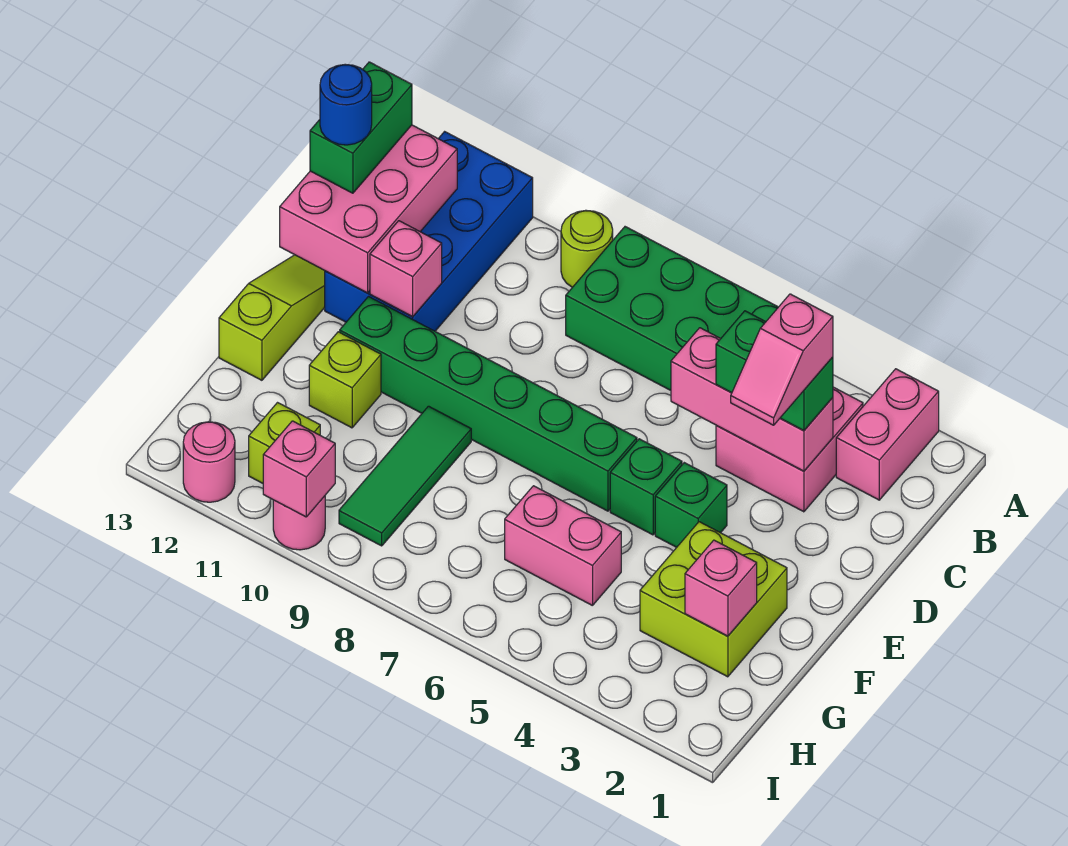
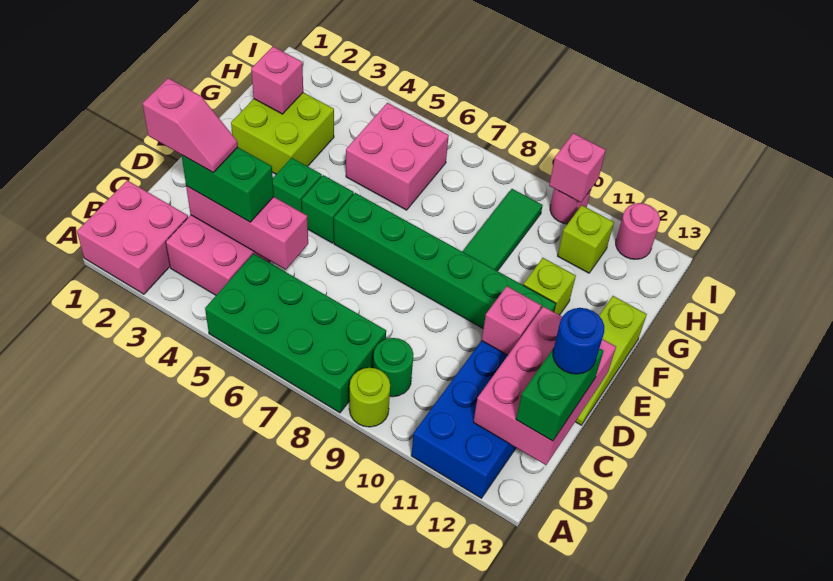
pink 1x2 brick [836,369,939,500] -> pink 2x2 brick [77,180,188,294]
none -> green 1x1 round brick [373,338,413,397]
pink 1x2 slope [731,294,833,425] -> pink 1x2 slope turned to [142,78,238,172]
pink 1x2 brick [505,486,621,606] -> pink 2x2 brick [346,103,449,210]

